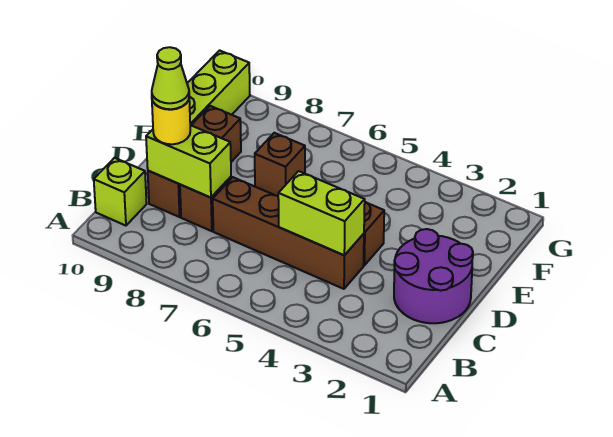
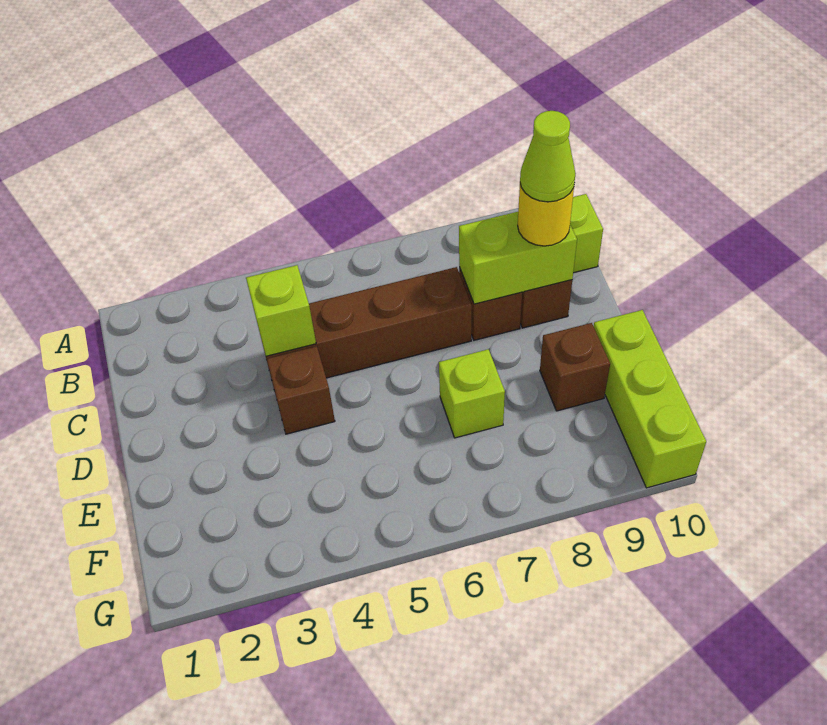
purple 2x2 round brick [394,229,473,323] -> none
lime 1x2 brick [278,171,365,255] -> lime 1x1 brick [246,265,316,356]
brown 1x1 brick [255,133,305,196] -> lime 1x1 brick [439,349,505,438]

